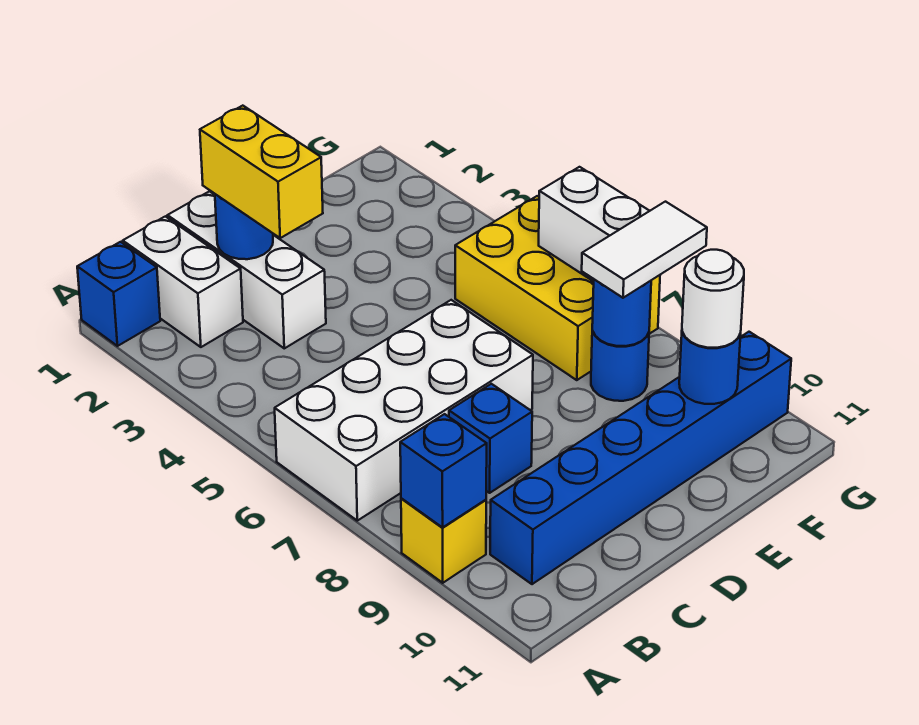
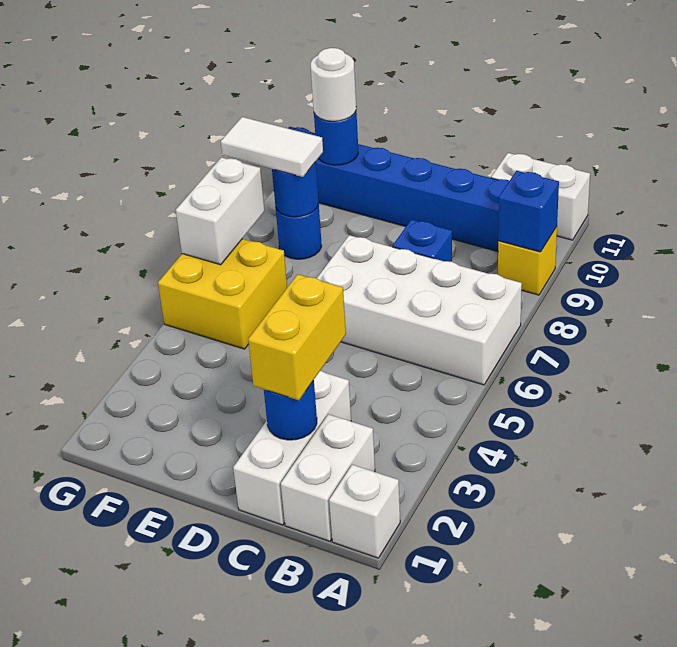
blue 1x1 brick [77,242,160,346] -> white 1x1 brick [329,465,400,558]
none -> white 1x2 brick [491,153,590,240]
yellow 2x3 brick [455,196,660,380] -> yellow 2x2 brick [158,239,287,349]

